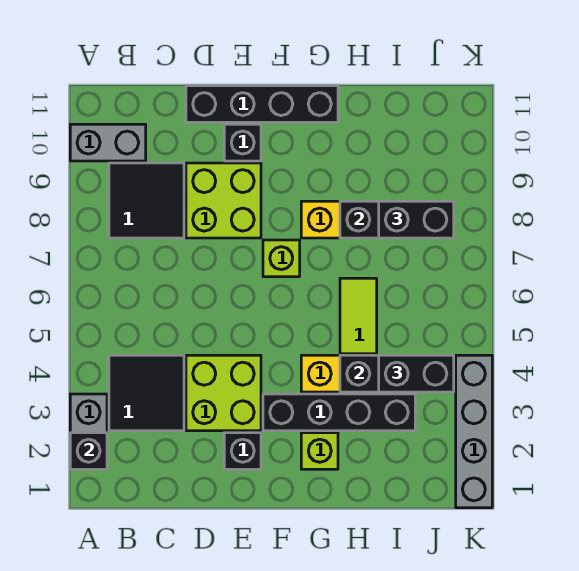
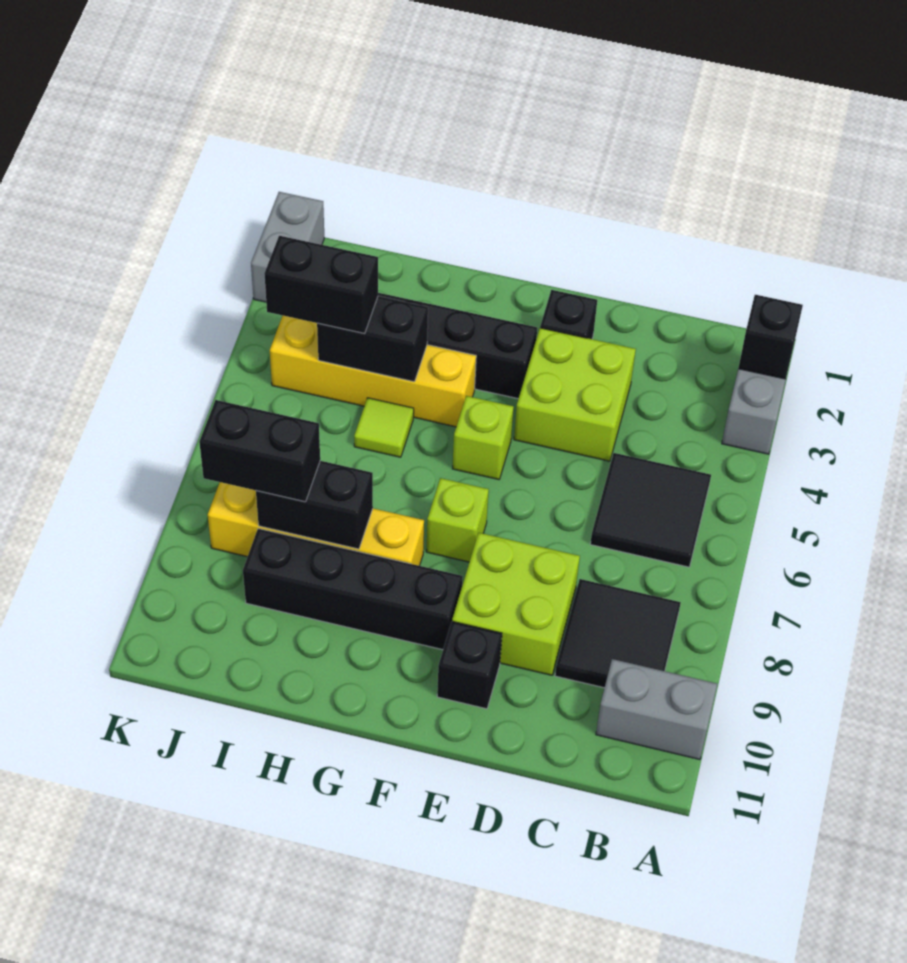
black 2x2 tile [109,355,184,431] -> black 2x2 tile moved to [590,453,711,567]
black 1x4 brick [186,86,338,122] -> black 1x4 brick moved to [243,529,463,650]
lime 1x1 brick [301,433,338,469] -> lime 1x1 brick moved to [453,396,514,480]
lime 1x2 tile [340,278,377,354] -> lime 1x1 tile [354,398,414,457]
grey 1x4 brick [456,355,492,508] -> grey 1x2 brick [251,192,324,302]

